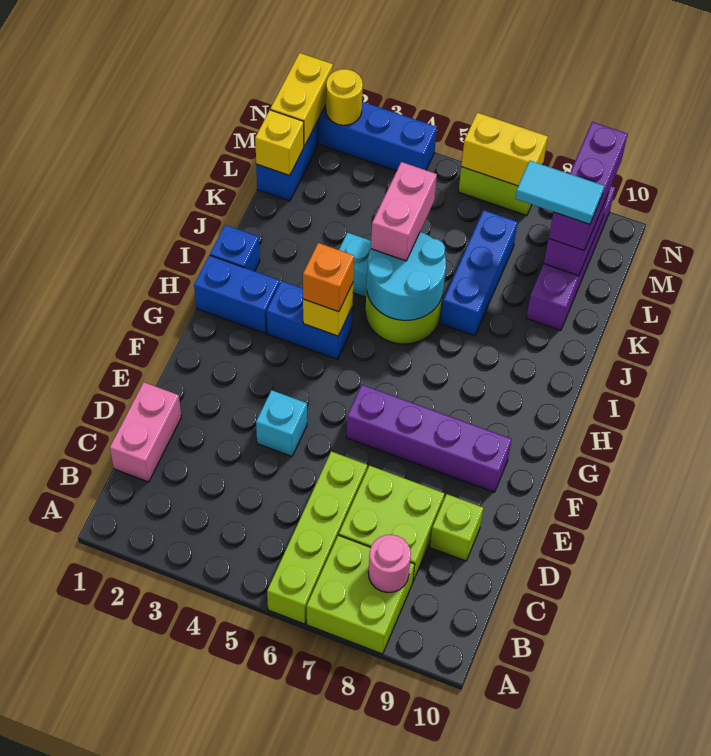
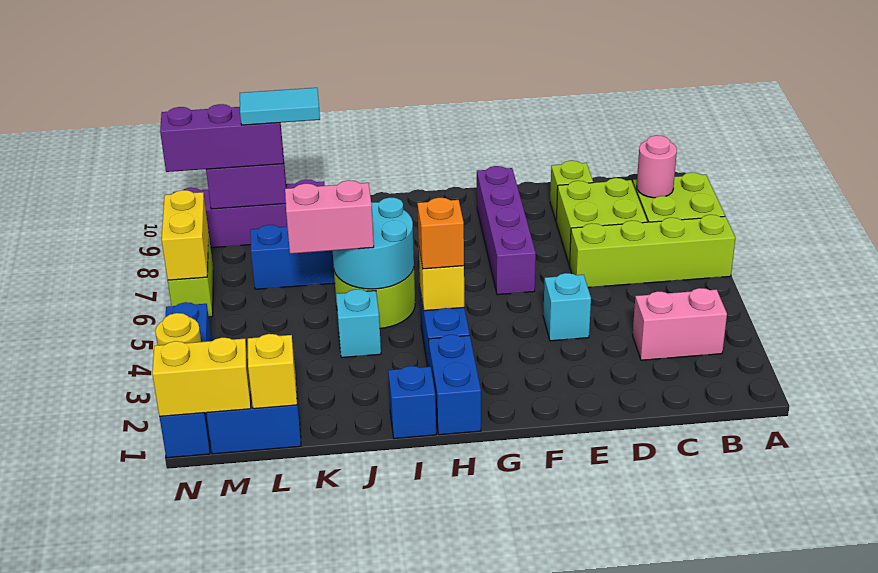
pink 1x2 brick [110,382,181,482] -> pink 1x2 brick moved to [633,288,727,360]
cyan 1x2 tile [515,161,604,224] -> cyan 1x2 tile turned to [240,88,320,125]

